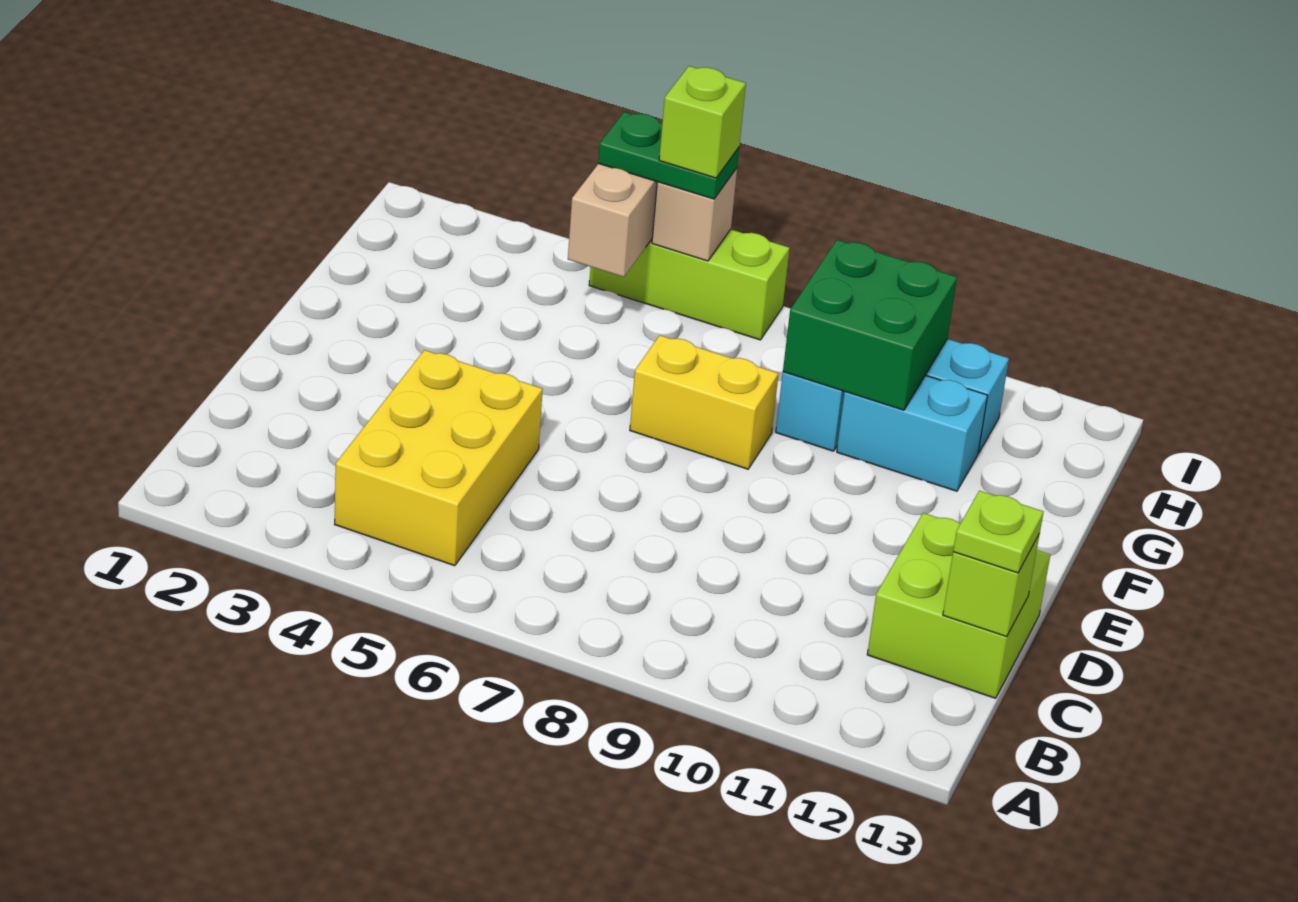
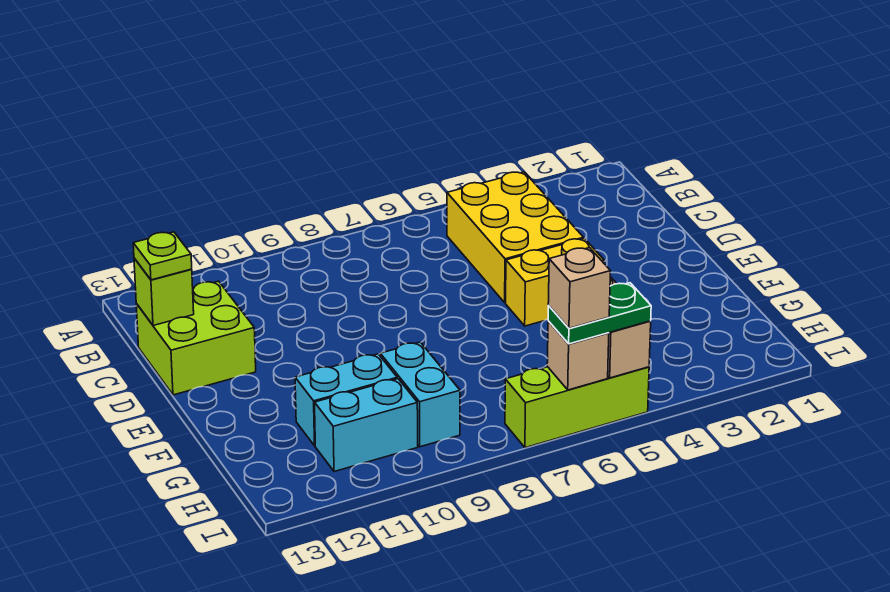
yellow 1x2 brick [630,335,779,469] -> yellow 1x2 brick moved to [506,239,604,326]
green 2x2 brick [783,240,957,410] -> none
lime 1x1 brick [659,66,746,178] -> tan 1x1 brick [548,248,611,328]

